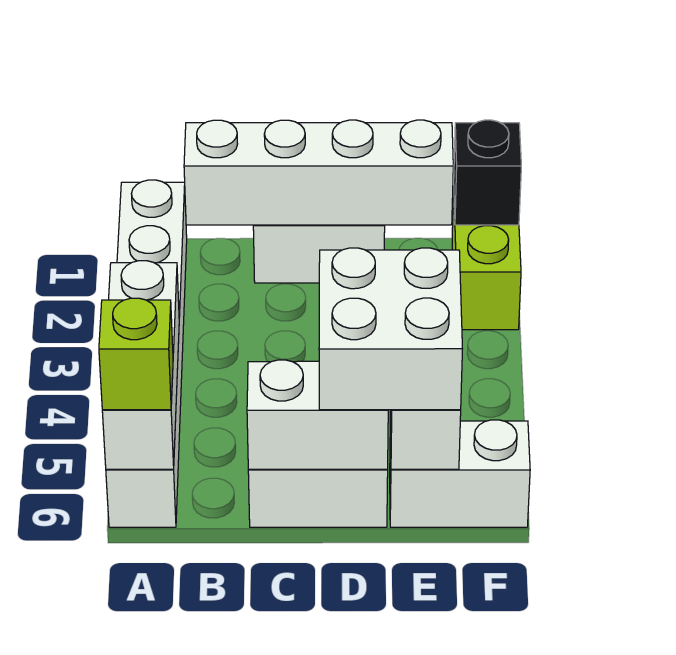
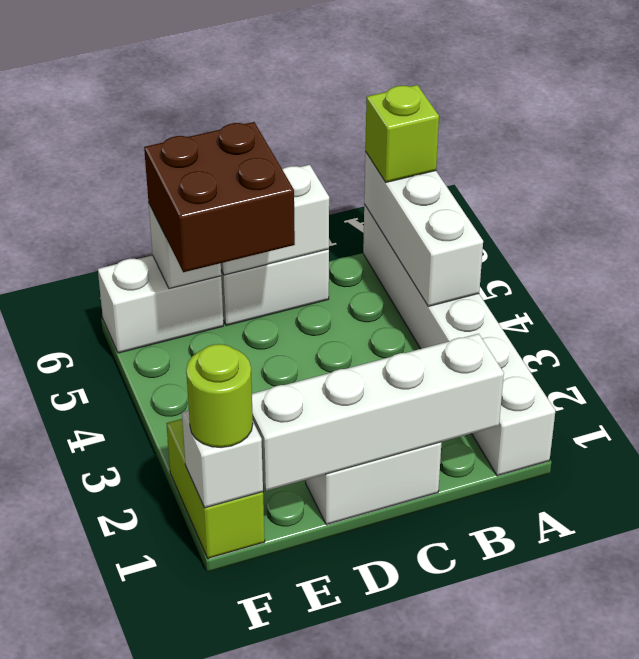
white 2x2 brick [319,248,462,410] -> brown 2x2 brick [144,122,295,272]
black 1x1 brick [454,120,521,225] -> white 1x1 brick [182,410,263,508]
none -> lime 1x1 round brick [186,344,253,448]

